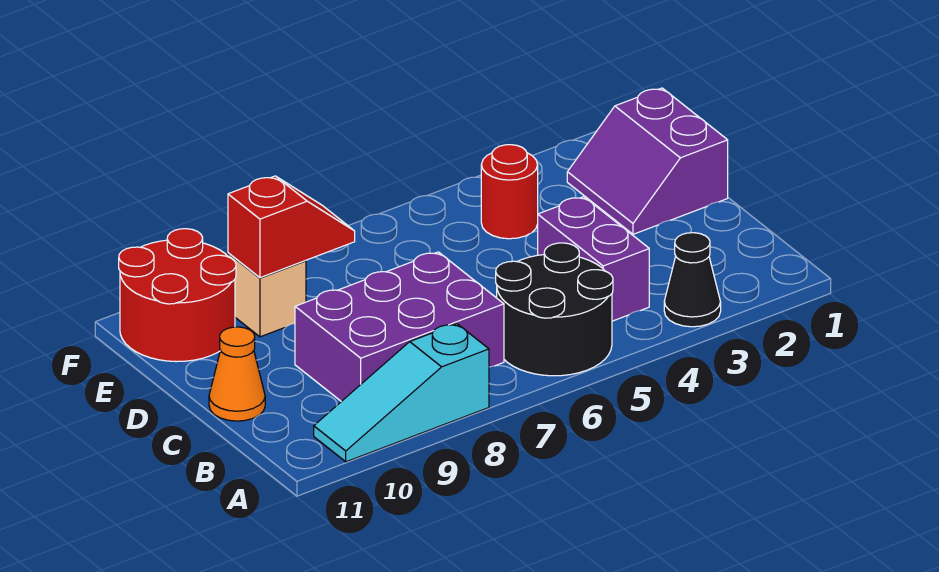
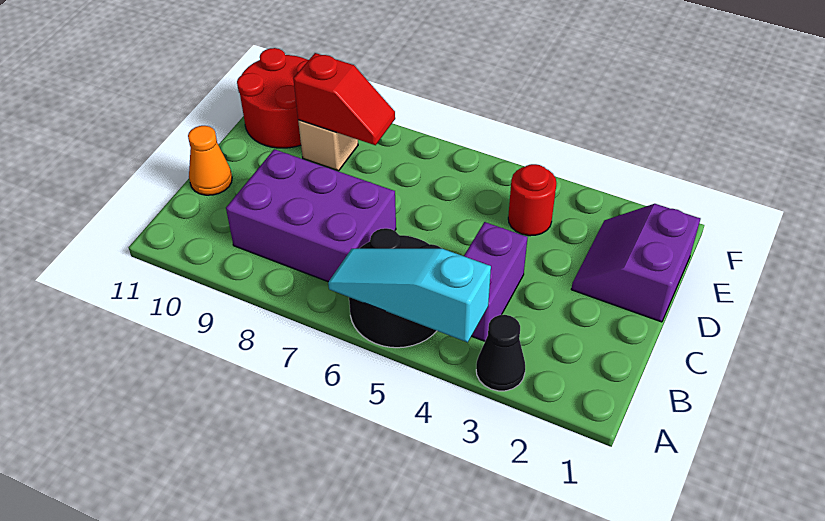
cyan 1x3 slope [314,324,489,462] -> cyan 1x3 slope moved to [328,249,491,342]

